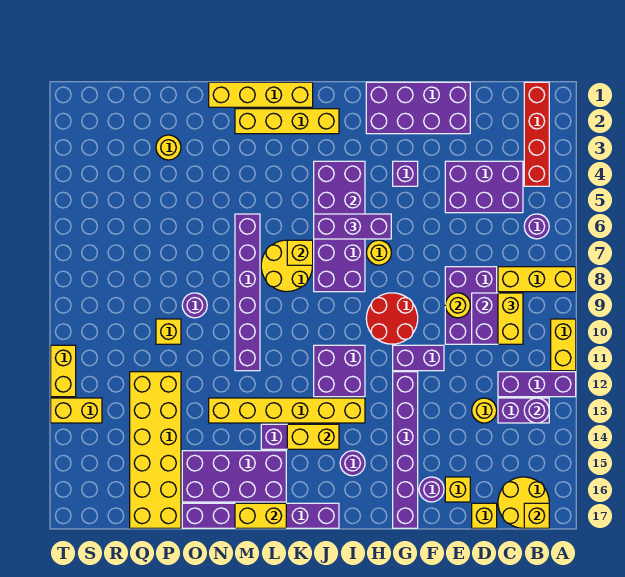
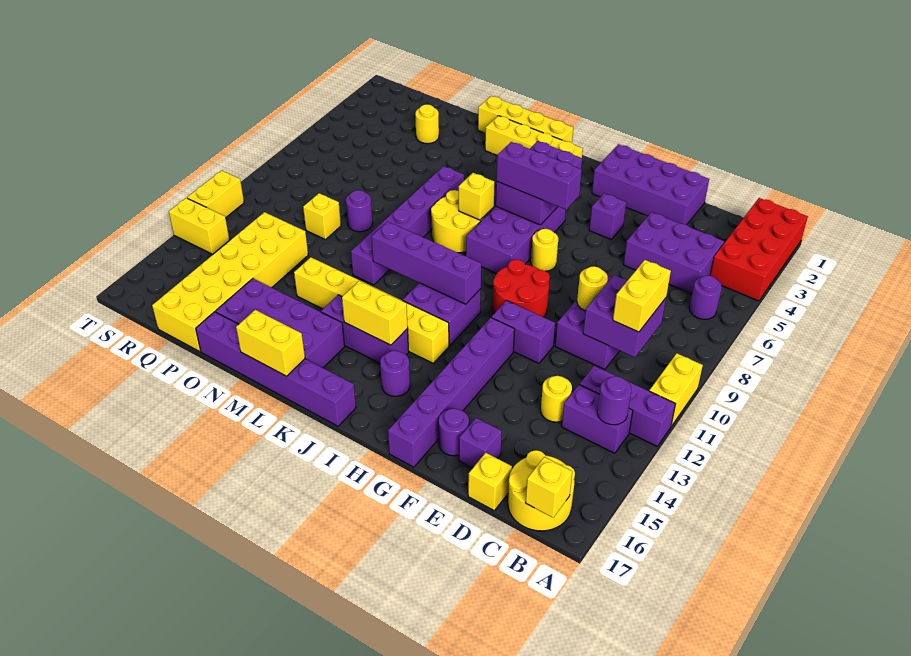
yellow 1x3 brick [498,267,576,292] -> none
red 1x4 brick [524,82,549,186] -> red 2x4 brick [710,198,808,301]
yellow 1x1 brick [445,477,470,502] -> purple 1x1 brick [459,418,502,468]
none -> purple 1x4 brick [372,221,481,304]

